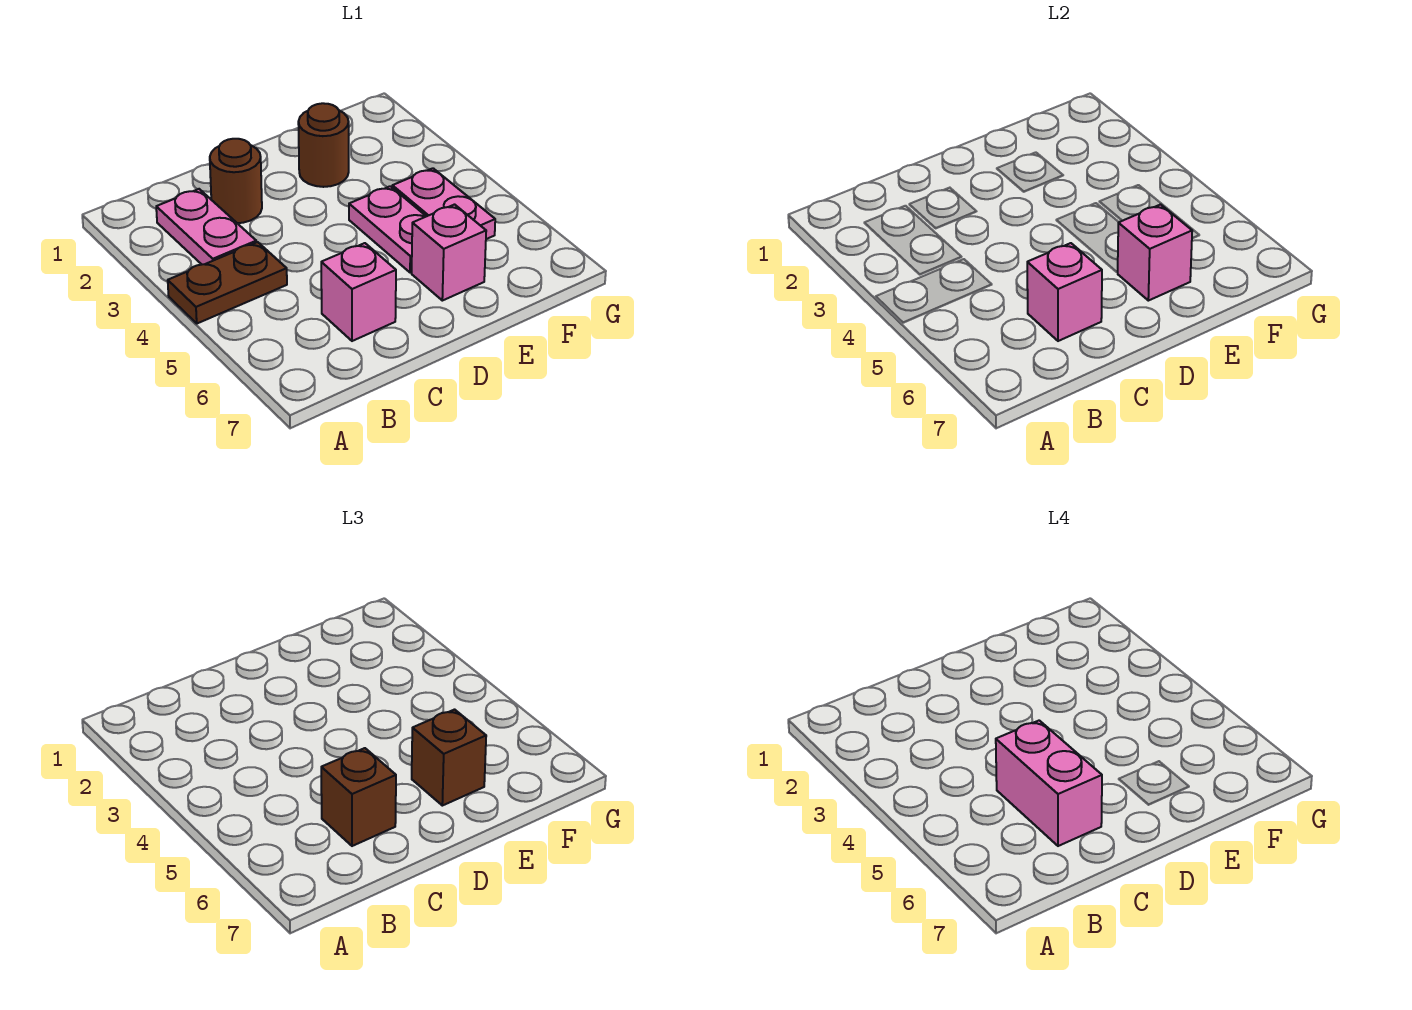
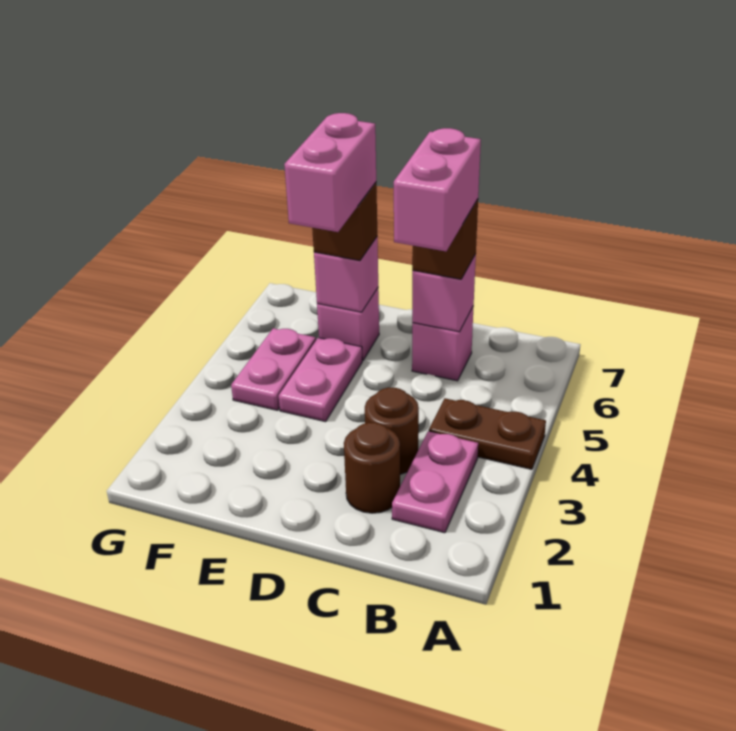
brown 1x1 round brick [298,103,349,187] -> brown 1x1 round brick moved to [365,388,419,474]
none -> pink 1x2 brick [284,113,376,232]

